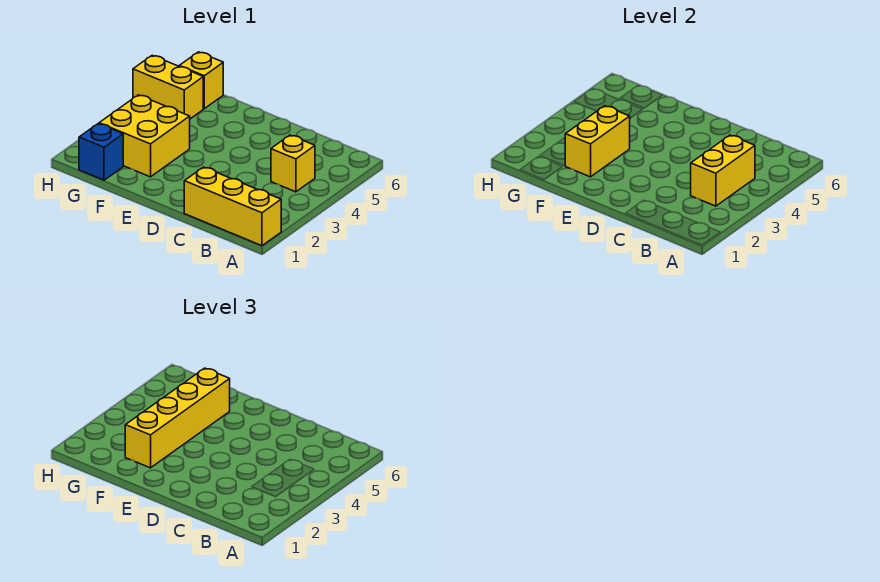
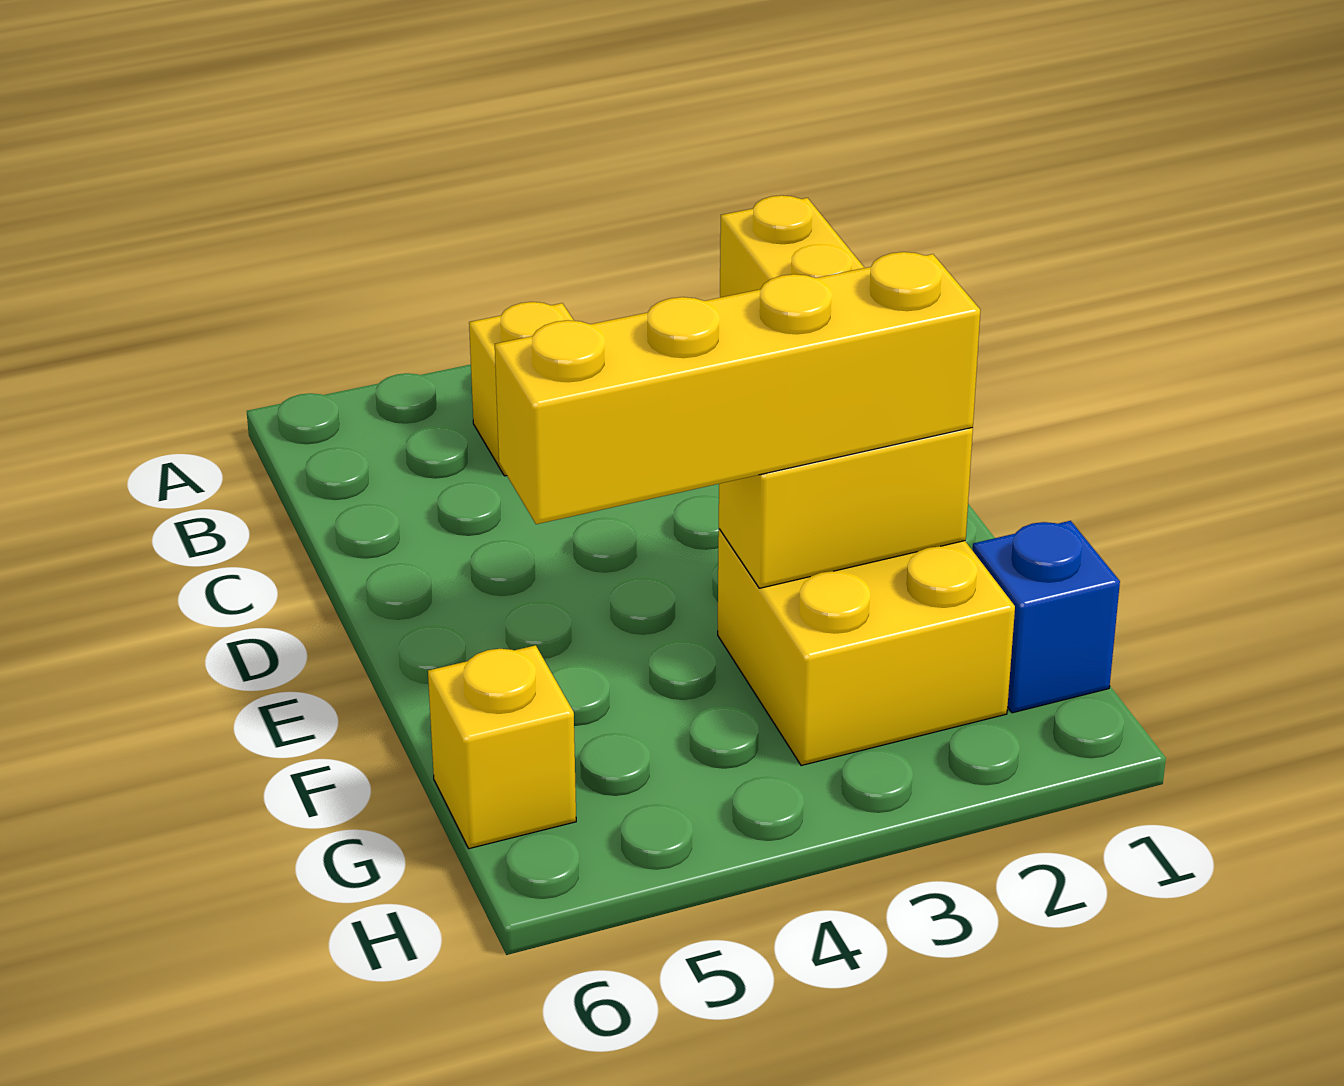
yellow 1x2 brick [691,135,755,206] -> none
yellow 1x2 brick [133,55,203,119] -> none

